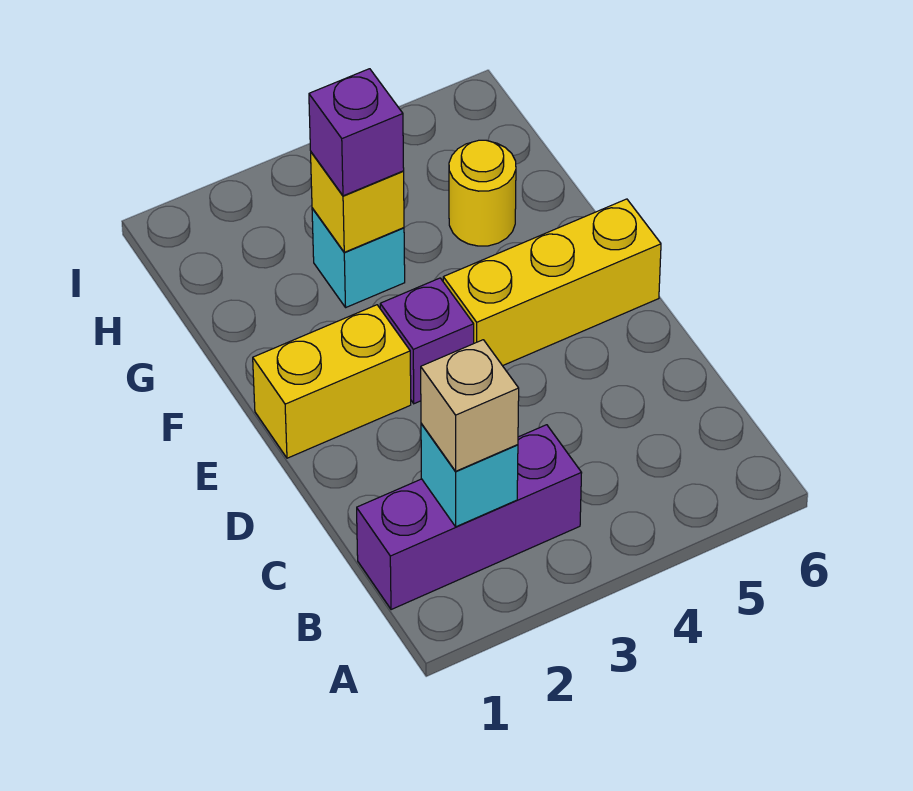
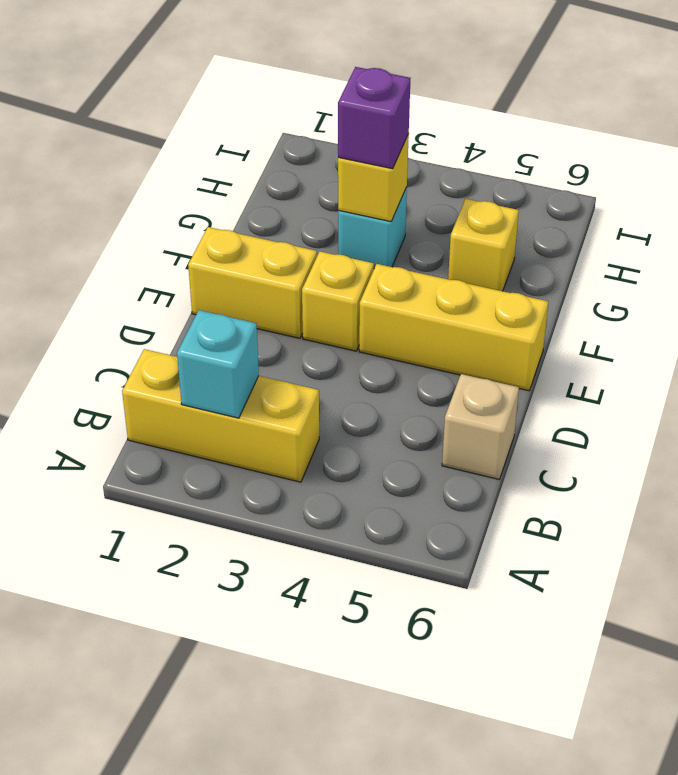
purple 1x3 brick [357,425,581,610] -> yellow 1x3 brick [122,349,319,482]
tan 1x1 brick [421,340,519,471] -> tan 1x1 brick moved to [442,374,519,479]
purple 1x1 brick [380,278,474,404] -> yellow 1x1 brick [302,252,374,351]
yellow 1x1 round brick [449,140,516,246] -> yellow 1x1 brick [448,199,519,291]

